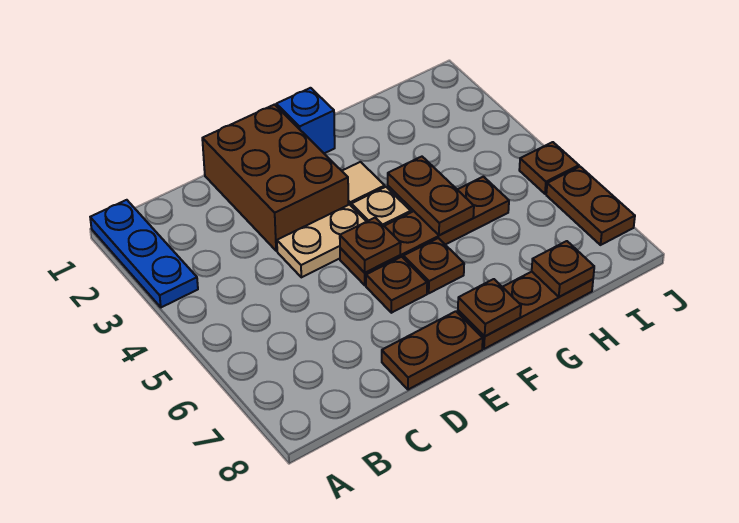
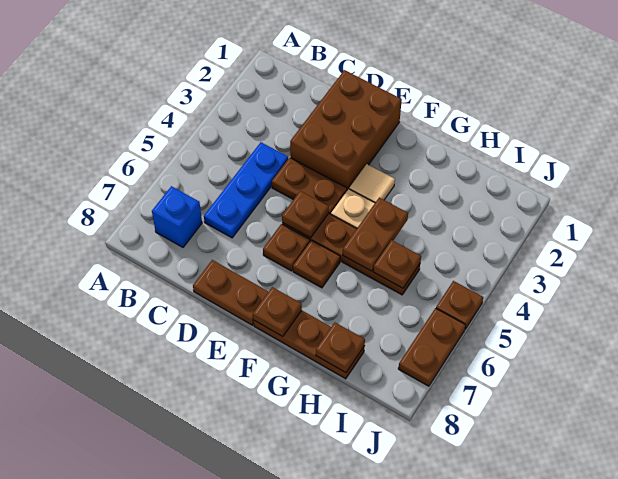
blue 1x3 plate [90,200,198,307] -> blue 1x3 plate moved to [204,142,288,238]
tan 1x2 plate [277,205,367,277] -> brown 1x2 plate [272,158,347,214]
blue 1x1 brick [276,88,335,153] -> blue 1x1 brick moved to [152,186,202,247]
none -> brown 1x1 plate [373,240,421,288]

